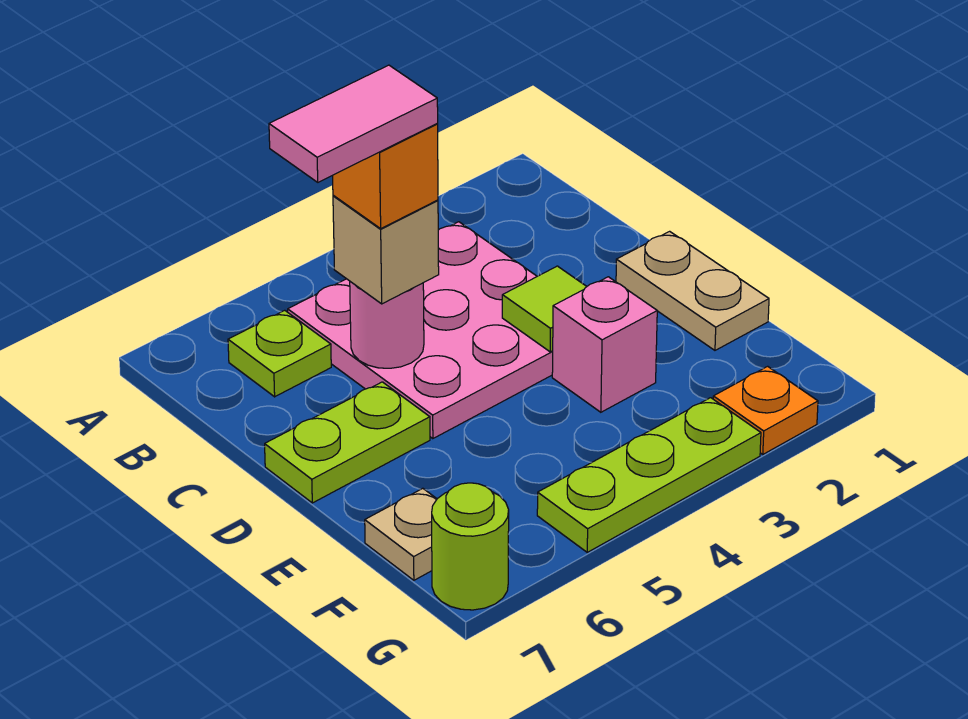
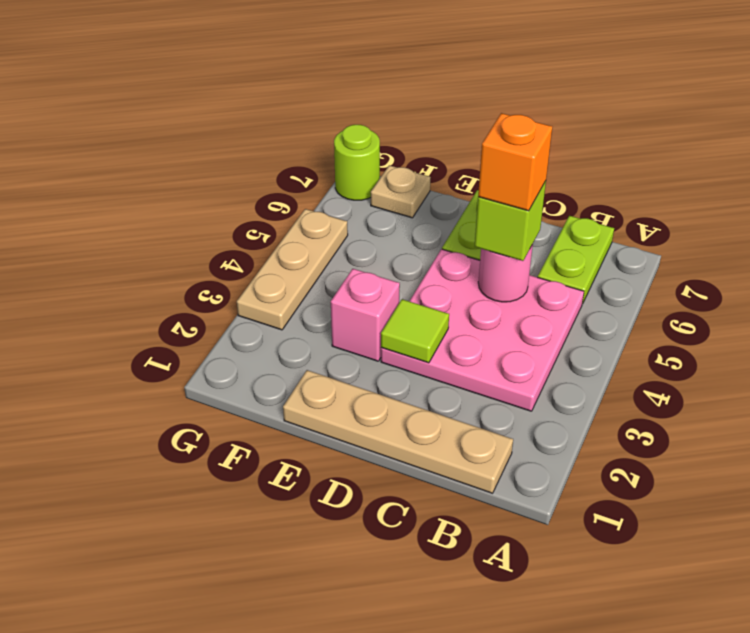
lime 1x1 plate [228,310,331,397] -> lime 1x2 plate [538,216,614,304]
tan 1x1 brick [333,196,439,304] -> lime 1x1 brick [475,181,546,261]
pink 1x2 tile [269,65,438,182] -> none
tan 1x2 plate [616,231,769,350] -> tan 1x4 plate [283,370,513,493]
orange 1x1 plate [713,366,818,454] -> none
lime 1x3 plate [537,398,761,552] -> tan 1x3 plate [237,209,348,330]

